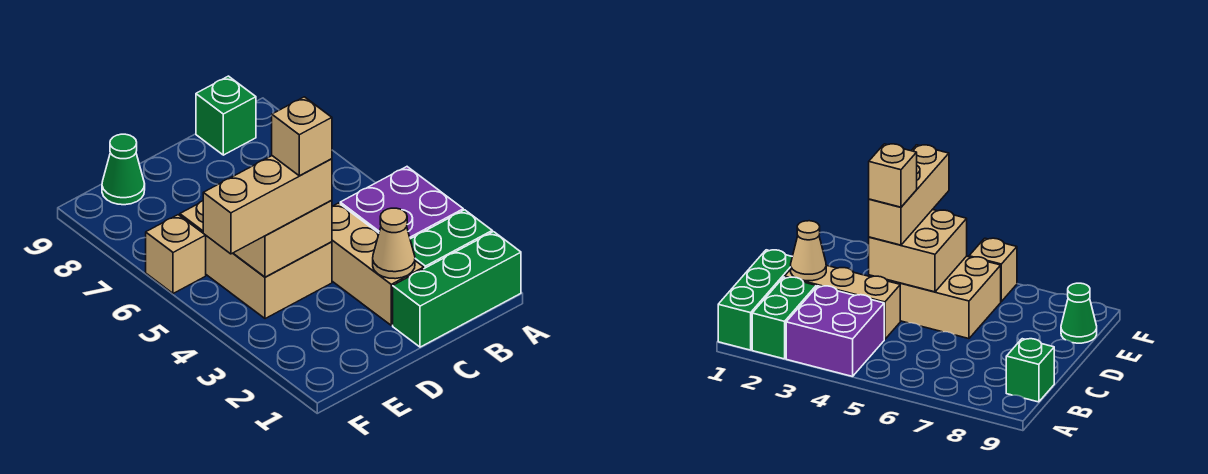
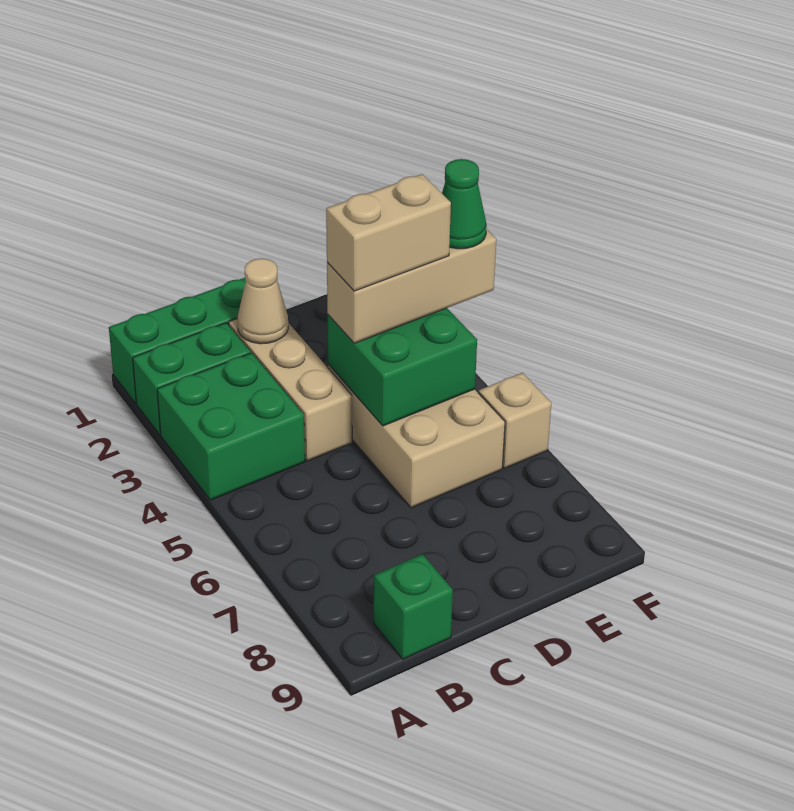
purple 2x2 brick [340,167,463,239] -> green 2x2 brick [157,353,305,500]
tan 2x2 brick [233,200,332,277] -> green 2x2 brick [328,308,477,426]
tan 1x1 brick [272,97,332,176] -> tan 1x2 brick [326,174,451,291]
green 1x1 cone [102,134,145,205] -> green 1x1 cone moved to [442,159,487,249]

